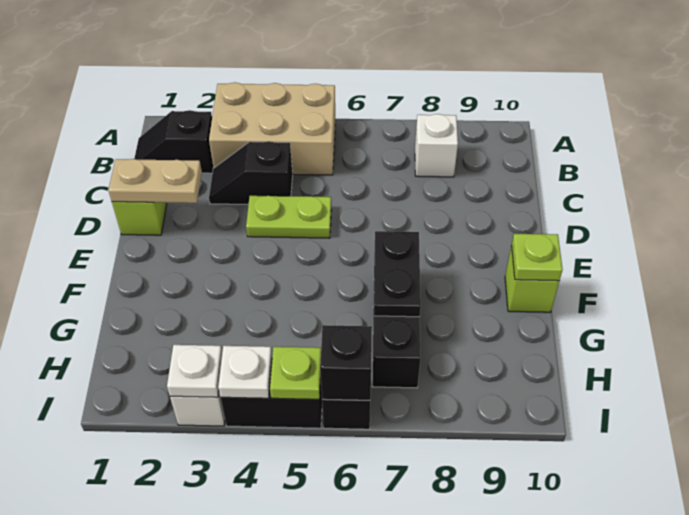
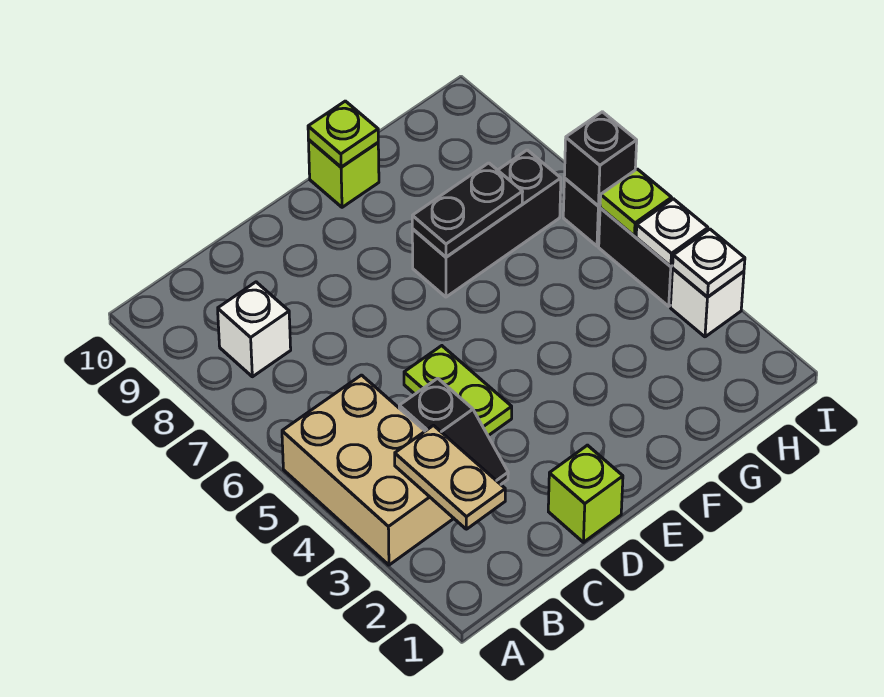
black 1x2 slope [134,110,213,173] -> none
tan 1x2 plate [108,159,202,203] -> tan 1x2 plate moved to [395,426,505,529]

